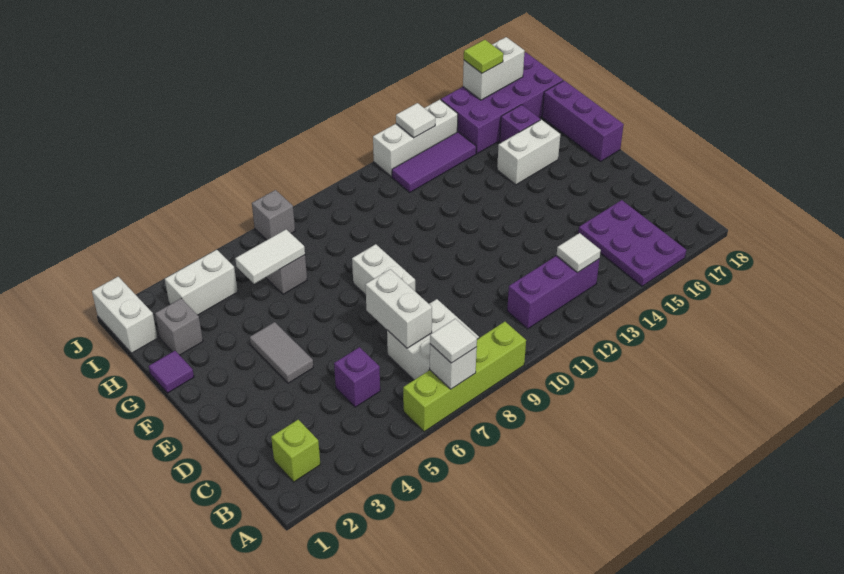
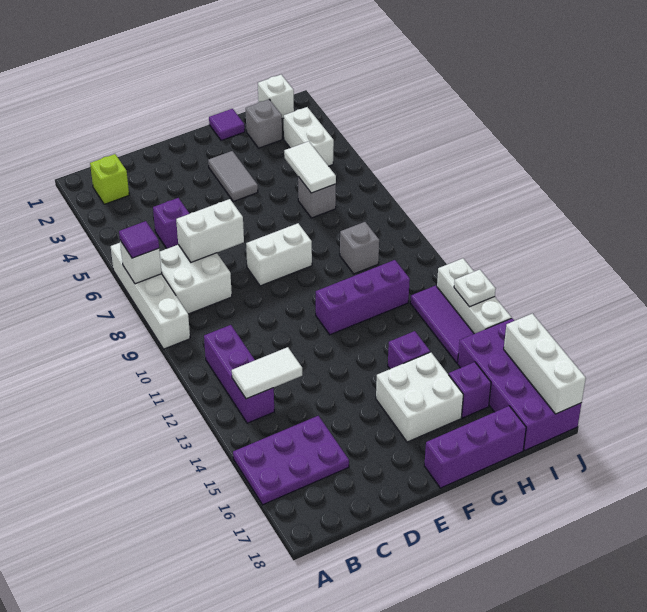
lime 1x4 brick [403,322,526,432] -> white 1x4 brick [111,243,190,349]
white 1x1 tile [430,319,477,363] -> purple 1x1 tile [119,221,159,258]
white 1x1 tile [557,233,601,272] -> white 1x2 tile [232,347,302,399]
grey 1x2 tile [250,322,313,383] -> grey 1x2 tile turned to [208,151,258,201]
none -> purple 1x3 brick [316,260,410,335]
none -> purple 1x1 brick [388,331,430,369]
white 1x2 brick [497,120,560,185] -> white 2x2 brick [376,352,463,442]
white 1x2 brick [92,277,158,353] -> white 1x1 brick [258,75,294,119]
grey 1x1 brick [252,190,295,240] -> grey 1x1 brick moved to [340,222,379,274]
white 1x1 tile [396,103,435,138] -> white 1x1 plate [454,269,496,307]
white 1x2 brick [463,37,525,100] -> white 1x3 brick [504,313,586,414]
lime 1x1 tile [464,40,503,73] -> none

